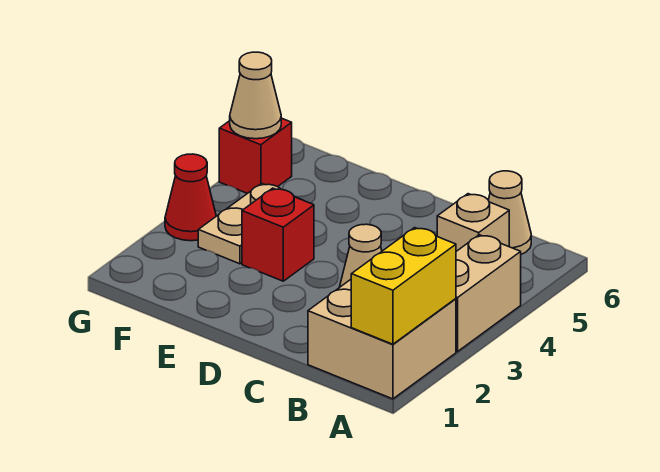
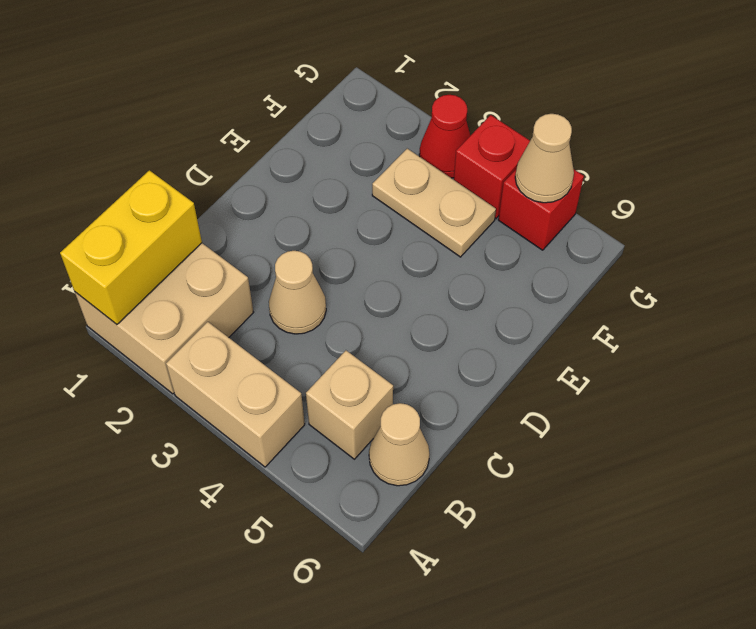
yellow 1x2 brick [351,228,456,344] -> yellow 1x2 brick turned to [60,170,202,324]
red 1x1 brick [242,188,314,281] -> red 1x1 brick moved to [454,115,530,218]

